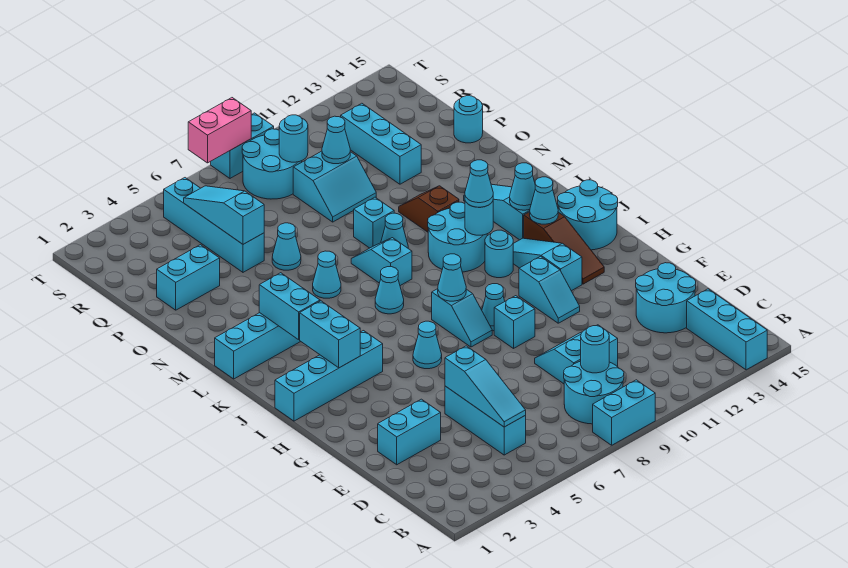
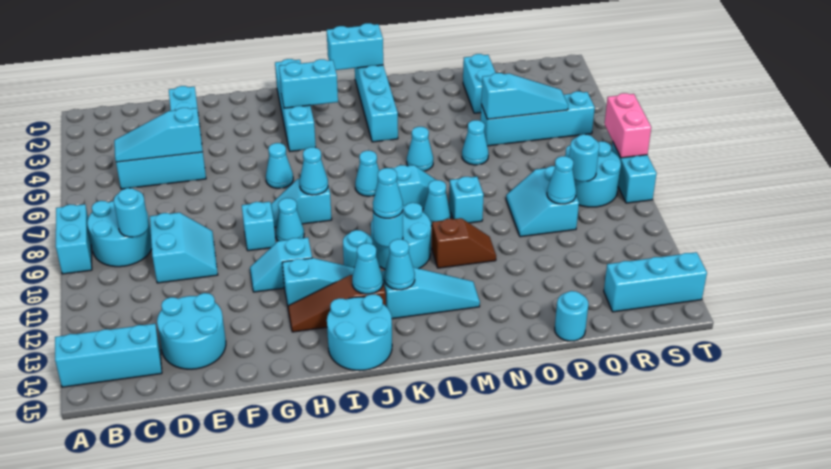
cyan 1x2 brick [259,273,320,340] -> cyan 1x2 brick moved to [327,23,383,70]
cyan 1x3 brick [341,103,421,184] -> cyan 1x3 brick moved to [604,252,707,312]

